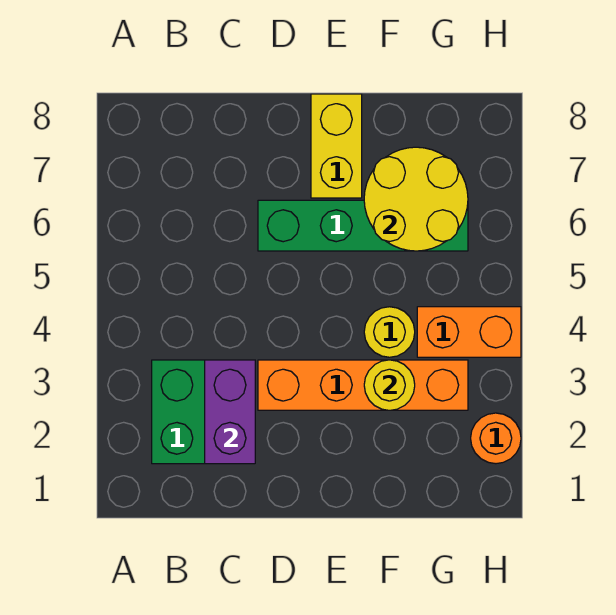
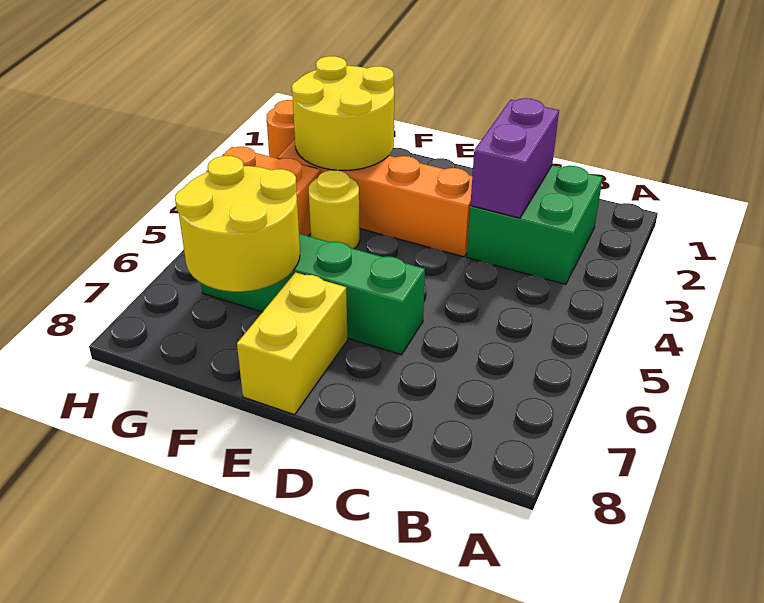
yellow 1x1 round brick [364,360,415,410] -> yellow 2x2 round brick [292,56,394,170]

